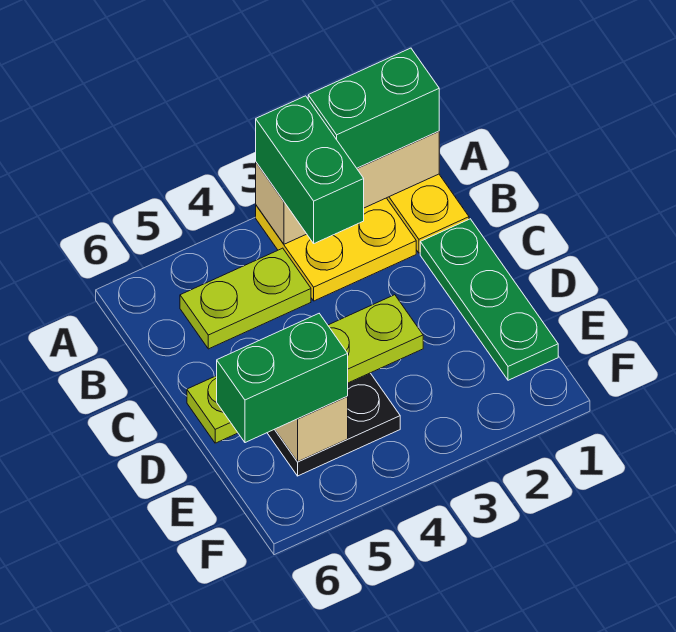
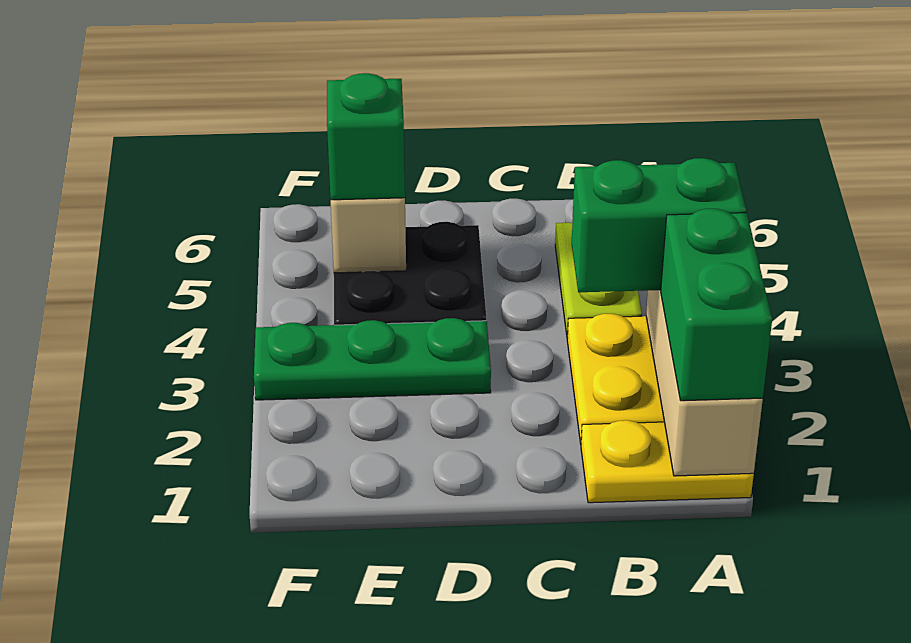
green 1x3 plate [420,219,558,380] -> green 1x3 plate moved to [254,318,491,400]
lime 1x4 plate [187,295,423,443] -> none
green 1x2 brick [217,314,348,443] -> green 1x1 brick [327,73,405,200]

